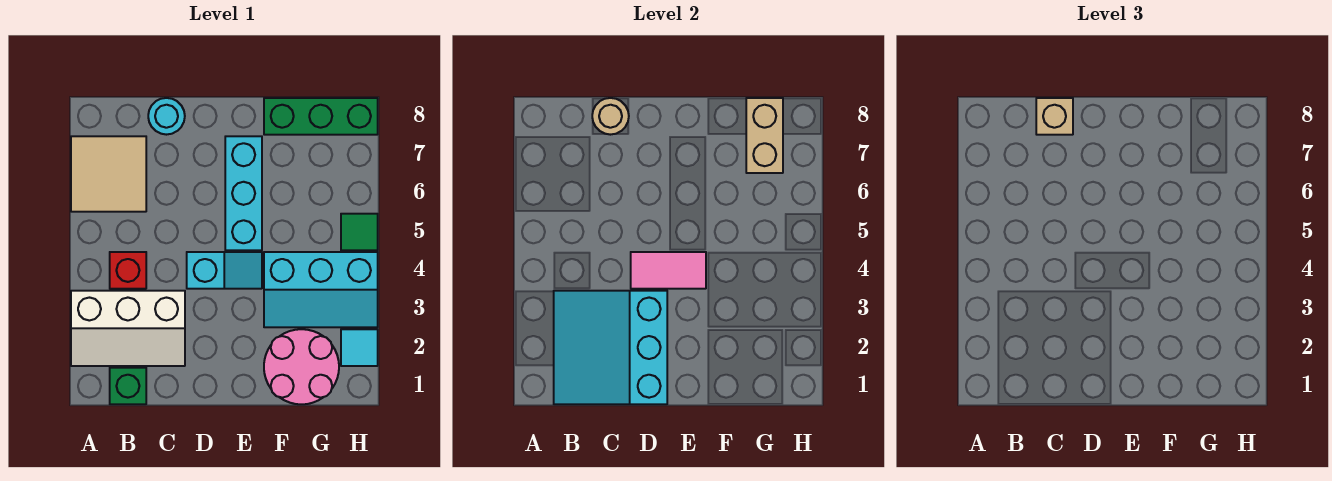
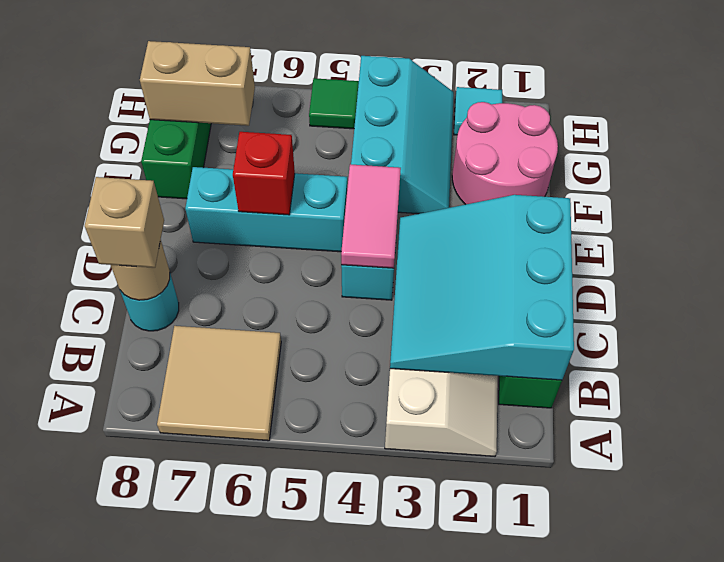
cyan 3x3 slope [554,291,667,404] -> cyan 3x3 slope turned to [390,195,574,380]
red 1x1 brick [110,252,146,289] -> red 1x1 brick moved to [233,132,295,215]

